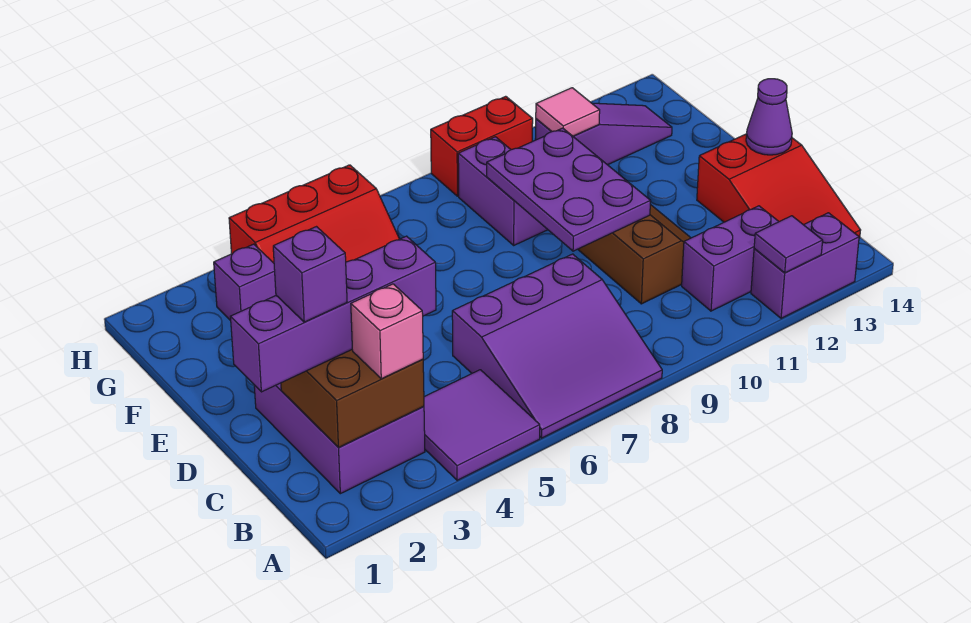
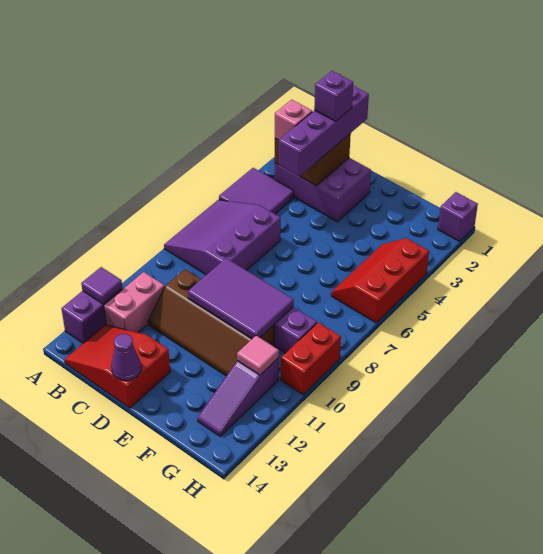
purple 1x2 brick [682,206,779,311] -> pink 1x2 brick [104,272,165,332]
purple 2x3 plate [487,128,650,251] -> purple 2x3 tile [188,258,294,339]
purple 1x1 brick [214,244,276,321] -> purple 1x1 brick moved to [438,192,478,241]

